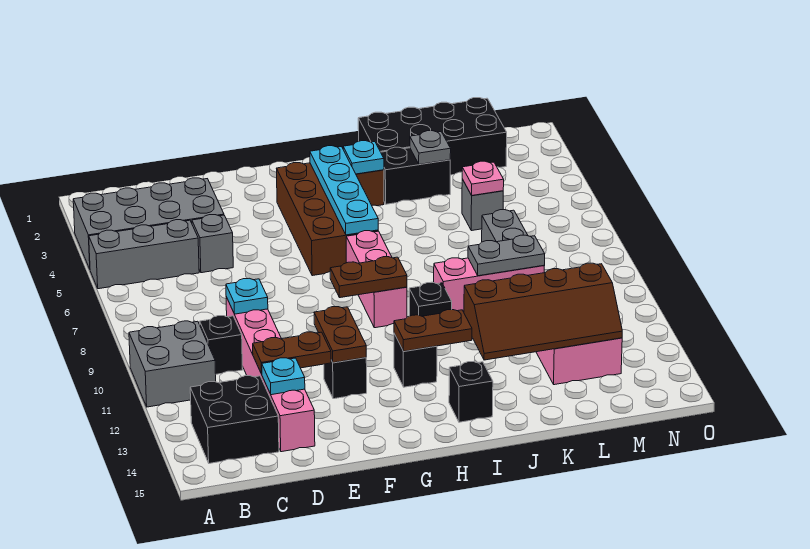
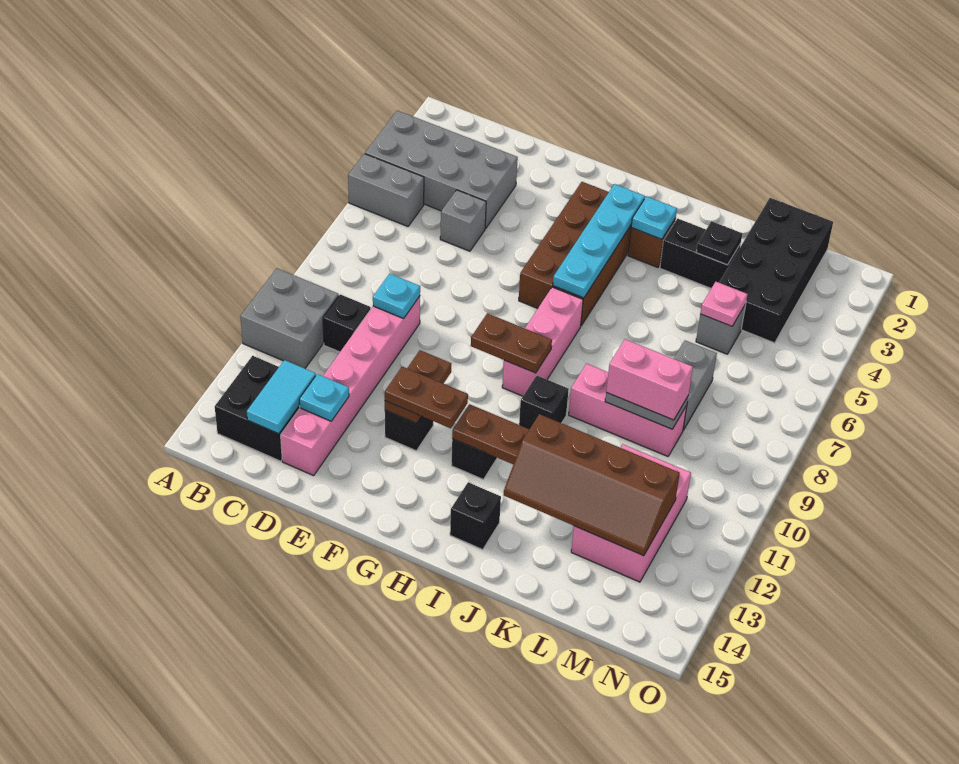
grey 1x3 brick [89,220,199,289] -> grey 1x2 brick [348,154,424,226]
none -> cyan 1x2 tile [247,360,316,434]
brown 1x2 plate [253,332,331,374] -> brown 1x2 plate moved to [385,367,468,428]
black 2x4 brick [358,98,507,175] -> black 2x4 brick turned to [719,198,833,343]
grey 1x1 plate [410,131,451,164] -> black 1x1 plate [696,221,742,265]
none -> pink 1x2 brick [606,339,693,420]

